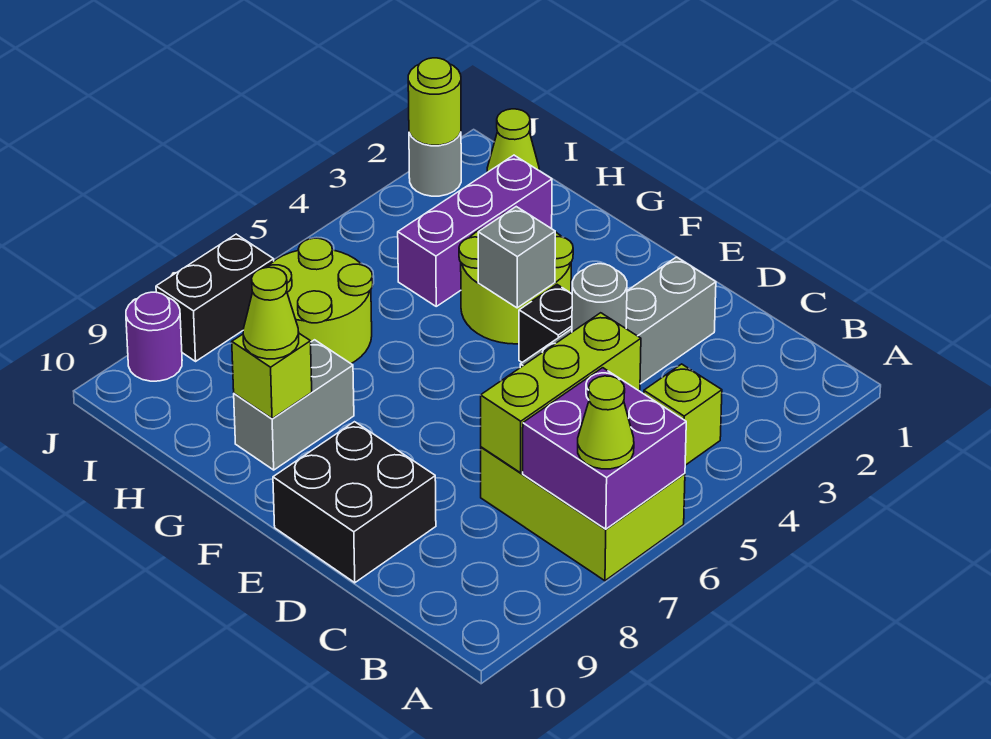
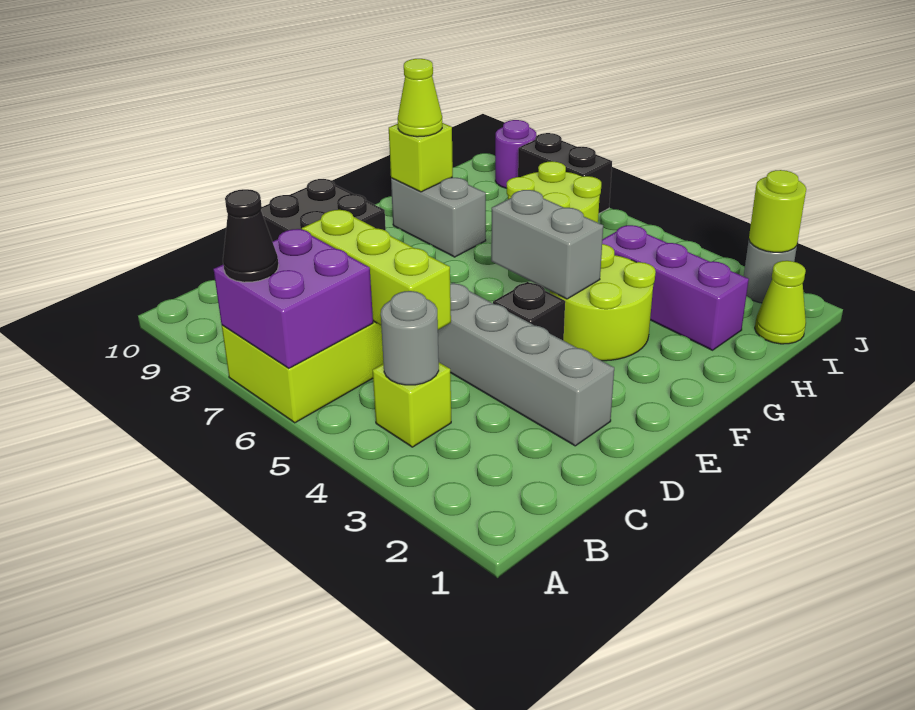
lime 1x1 cone [578,376,634,469] -> black 1x1 cone [223,189,279,282]
grey 1x1 round brick [572,264,627,332] -> grey 1x1 round brick moved to [381,291,439,385]
grey 1x1 brick [478,207,555,308] -> grey 1x2 brick [491,190,603,299]

